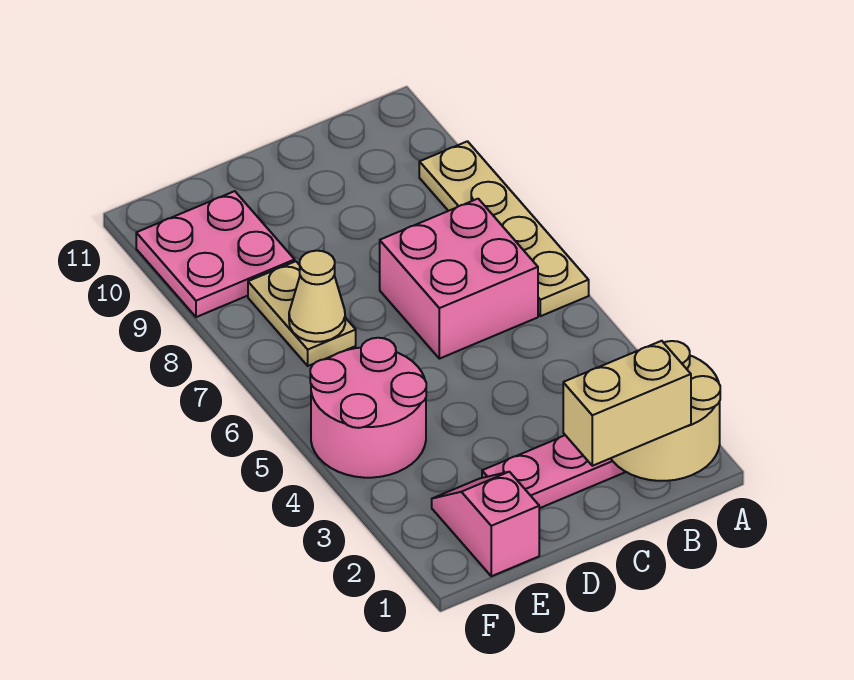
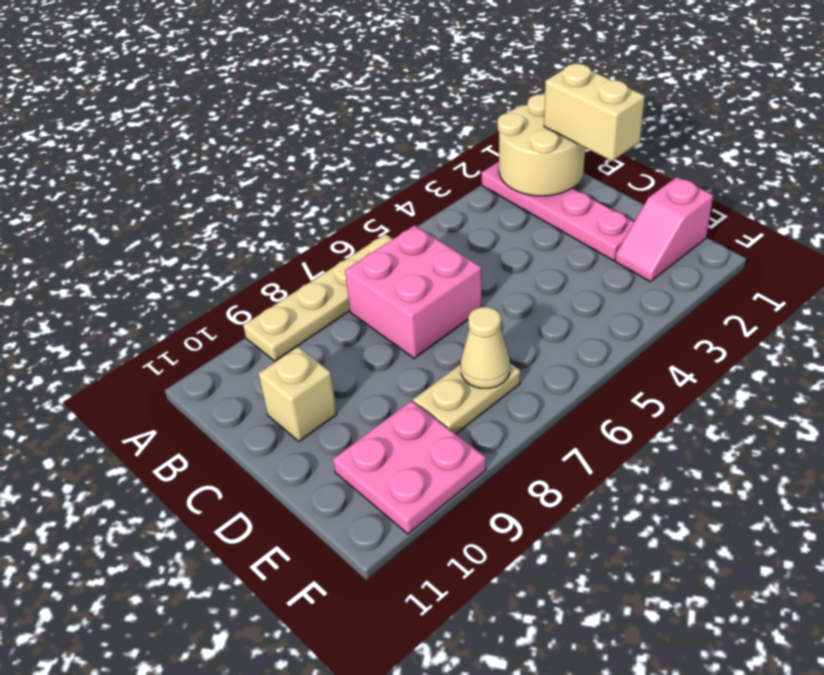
none -> tan 1x1 brick [259,347,337,441]
pink 2x2 round brick [310,338,426,478] -> none

